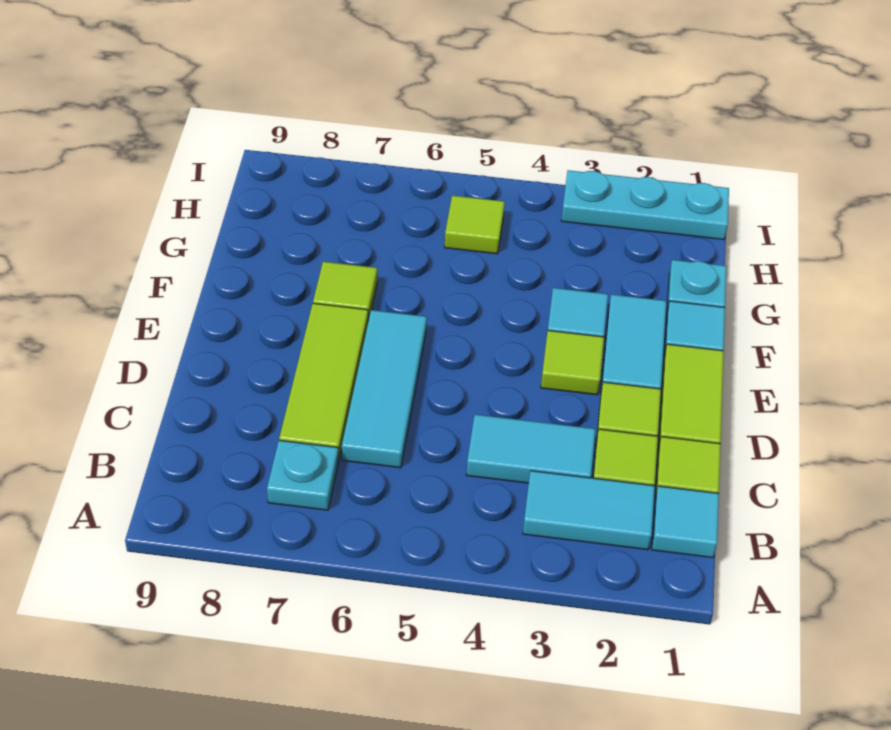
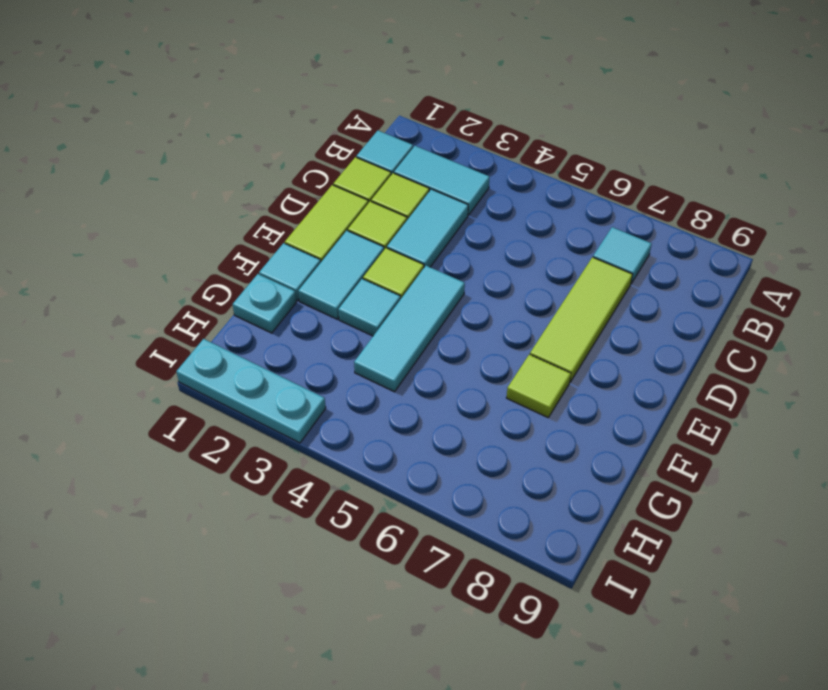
cyan 1x1 plate [267,440,339,510] -> cyan 1x1 tile [593,227,652,283]
cyan 1x2 tile [466,415,595,483] -> cyan 1x2 tile turned to [387,189,468,267]
cyan 1x3 tile [342,310,427,468] -> cyan 1x3 tile moved to [354,266,465,392]
lime 1x1 tile [445,196,505,254] -> none

